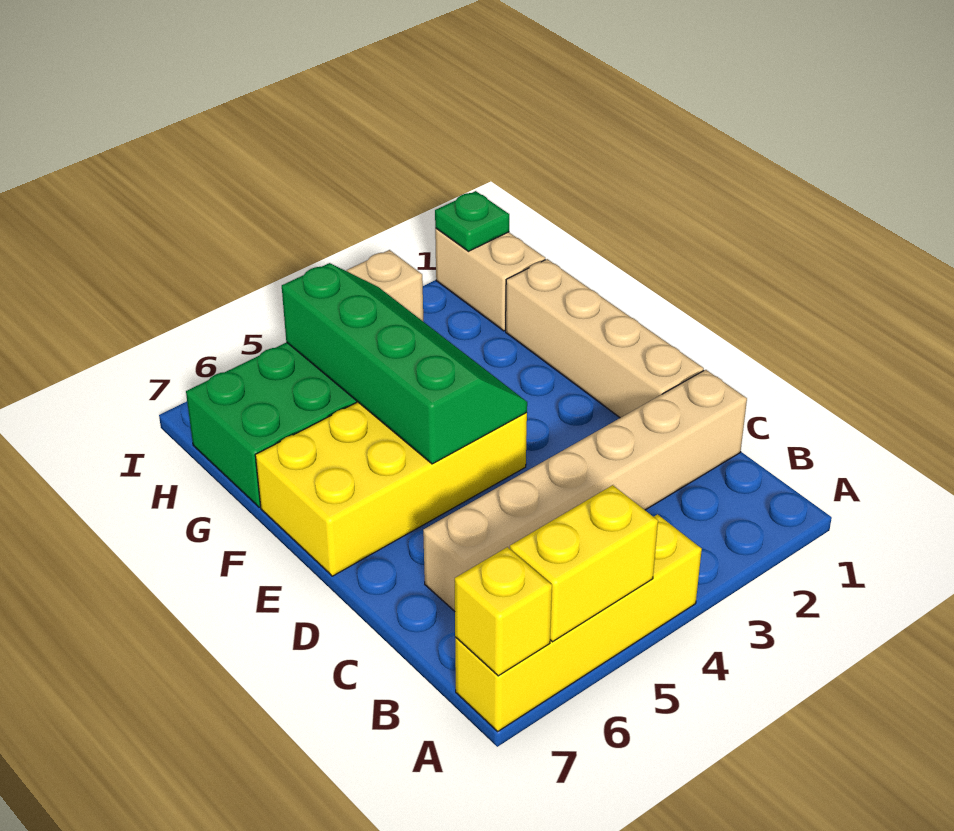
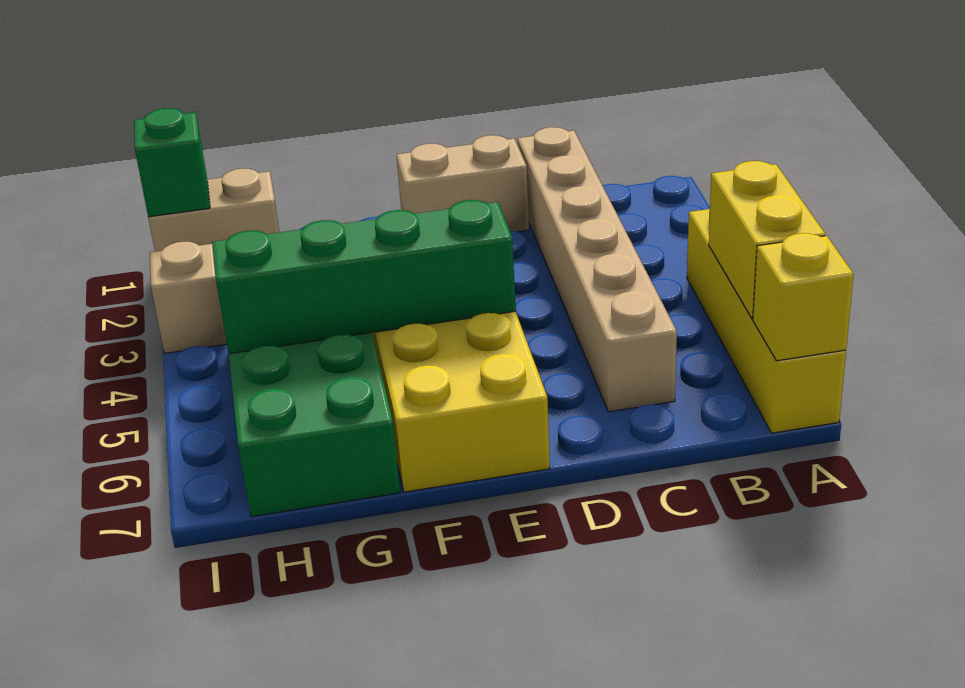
tan 1x4 brick [506,259,704,418] -> tan 1x2 brick [396,135,529,232]
green 1x1 plate [435,191,509,251] -> green 1x1 brick [134,108,210,217]

